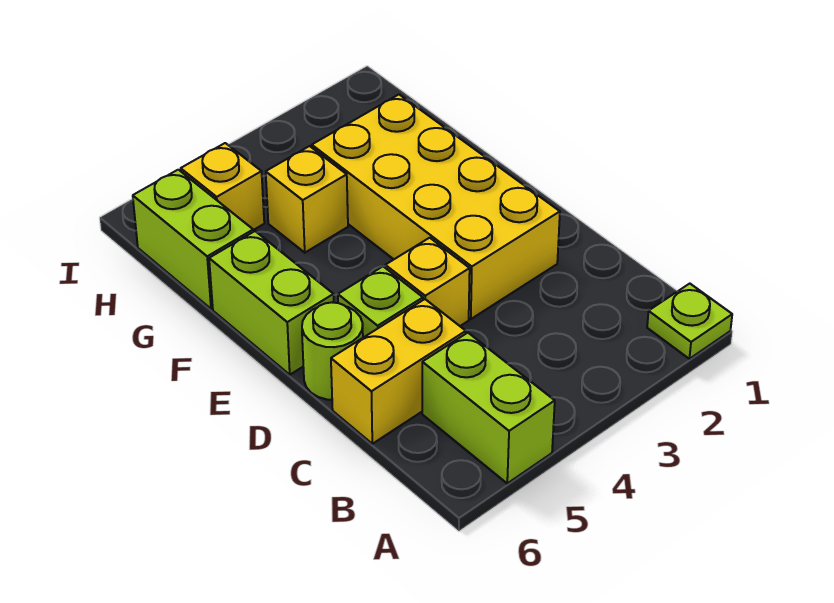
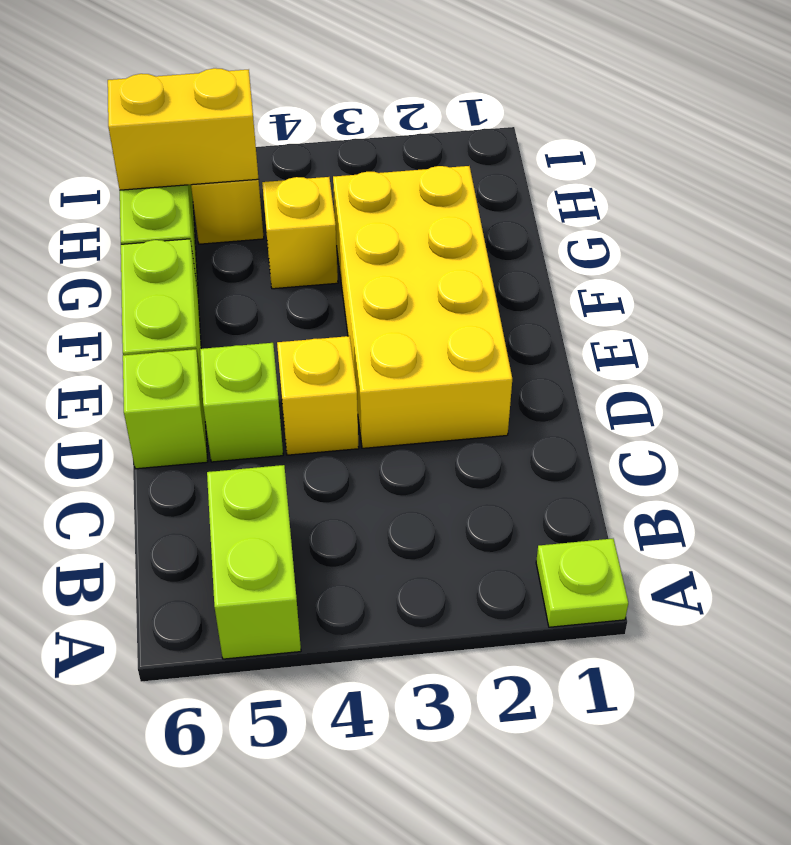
yellow 1x2 brick [331,299,466,444] -> yellow 1x2 brick moved to [108,68,258,190]
lime 1x1 round brick [302,302,363,400] -> lime 1x1 brick [123,349,208,469]

